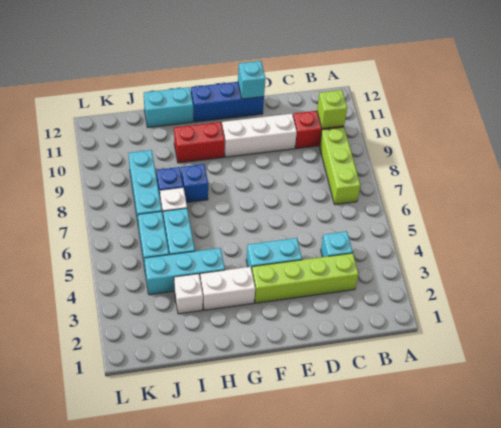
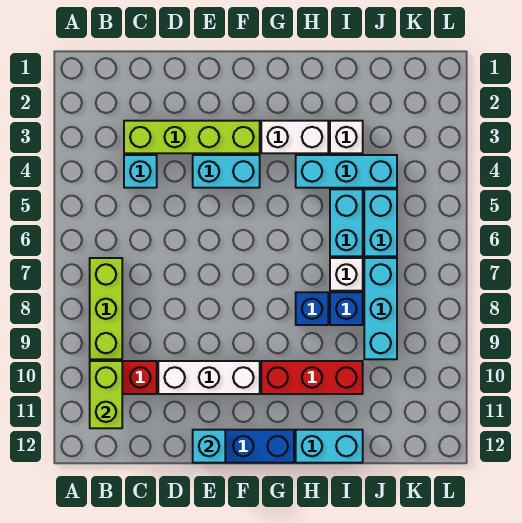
lime 1x1 brick [317,90,347,129] -> lime 1x2 brick [90,361,122,428]
red 1x2 brick [174,122,225,163] -> red 1x3 brick [261,361,363,394]

